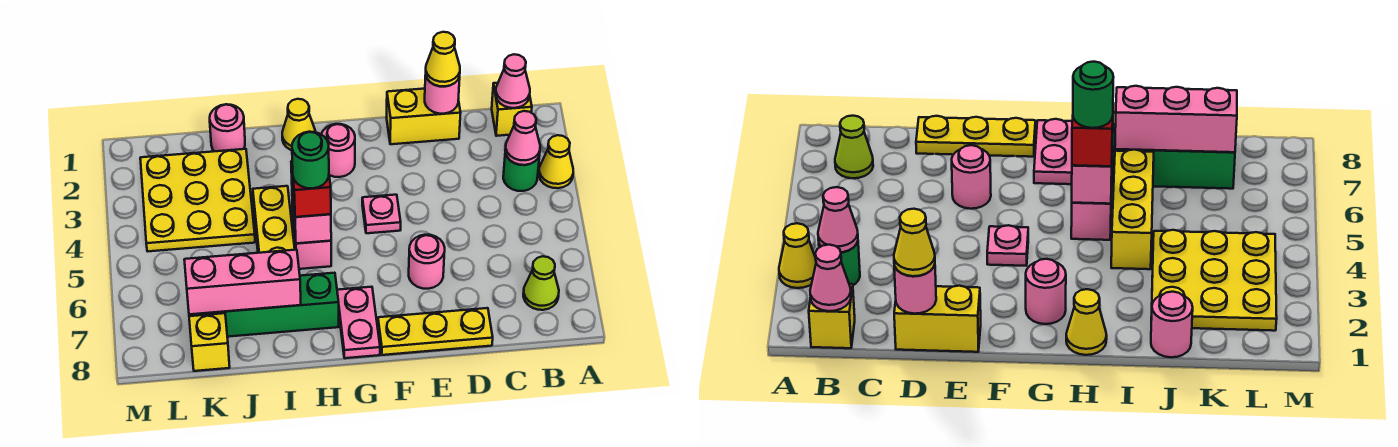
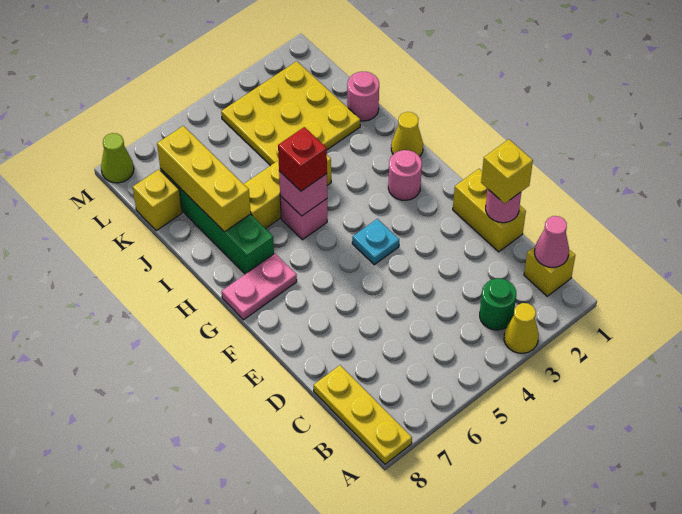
pink 1x1 cone [505,111,540,165] -> none
lime 1x1 cone [523,256,559,310] -> lime 1x1 cone moved to [101,133,134,183]
yellow 1x1 cone [426,32,460,86] -> yellow 1x1 brick [481,139,533,203]
yellow 1x3 plate [378,308,493,355] -> yellow 1x3 plate moved to [314,365,412,464]
pink 1x1 round brick [409,235,445,289] -> none
pink 1x1 plate [362,195,401,233] -> cyan 1x1 plate [352,219,399,265]
green 1x1 round brick [292,132,329,188] -> none
pink 1x3 brick [184,250,301,314] -> yellow 1x3 brick [157,126,251,232]

